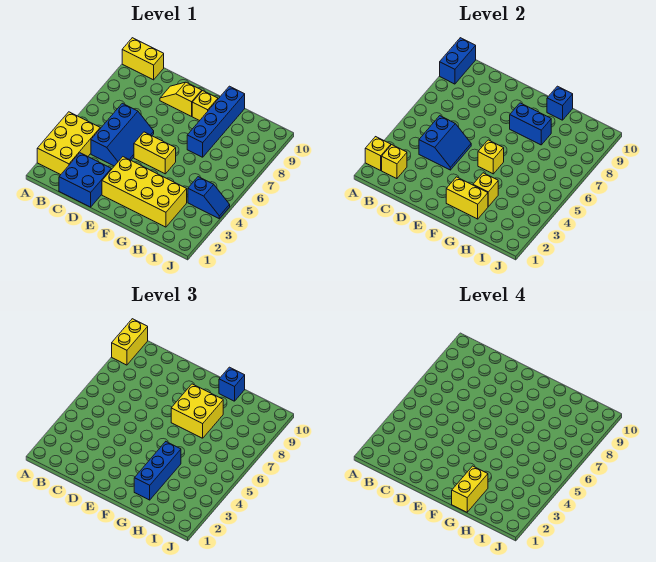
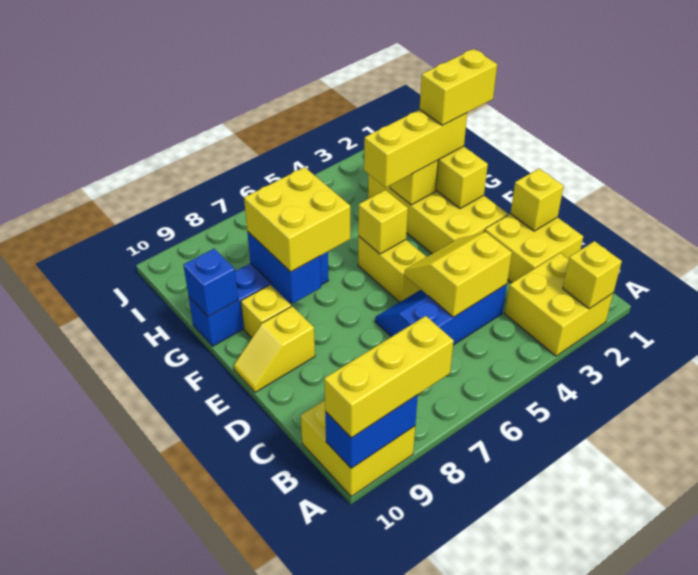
yellow 2x3 brick [37,112,100,175] -> yellow 2x2 brick [505,253,613,356]
yellow 1x2 brick [112,319,148,365] -> yellow 1x3 brick [324,316,454,438]
yellow 1x2 brick [122,38,164,80] -> yellow 2x2 brick [301,400,415,497]
yellow 1x1 brick [382,145,407,179] -> yellow 1x1 brick moved to [510,169,564,231]
blue 2x2 brick [59,153,111,207] -> yellow 2x2 brick [485,214,583,283]
blue 2x2 slope [419,116,471,170] -> yellow 2x2 slope [405,232,512,317]
yellow 1x2 slope [160,82,202,116] -> yellow 1x2 slope turned to [234,306,315,392]
blue 1x3 brick [134,442,181,500] -> yellow 1x3 brick [364,110,467,187]
blue 1x1 brick [219,367,245,401] -> none
blue 1x2 slope [188,177,230,218] -> none

